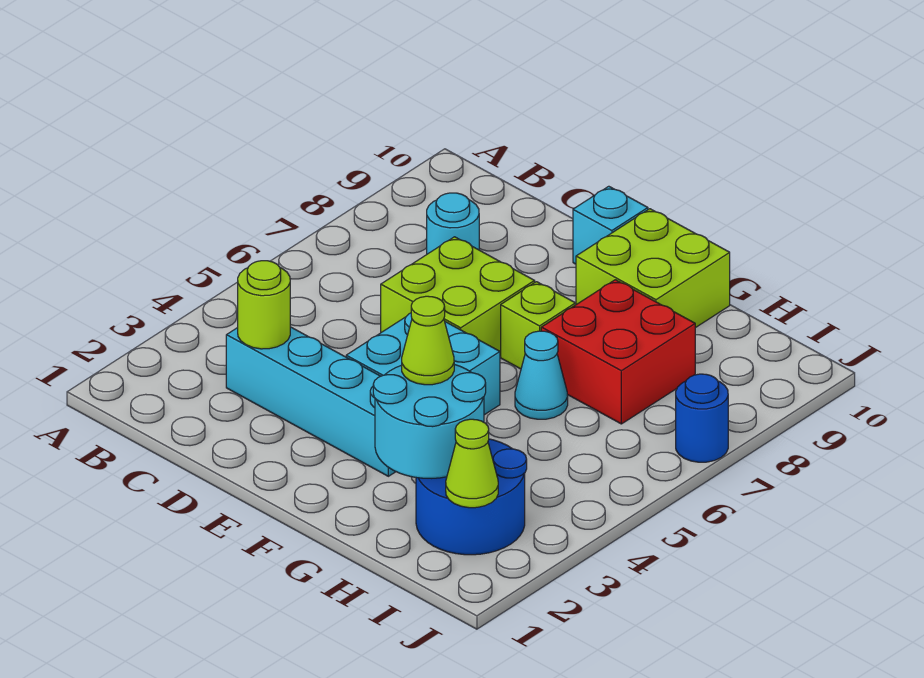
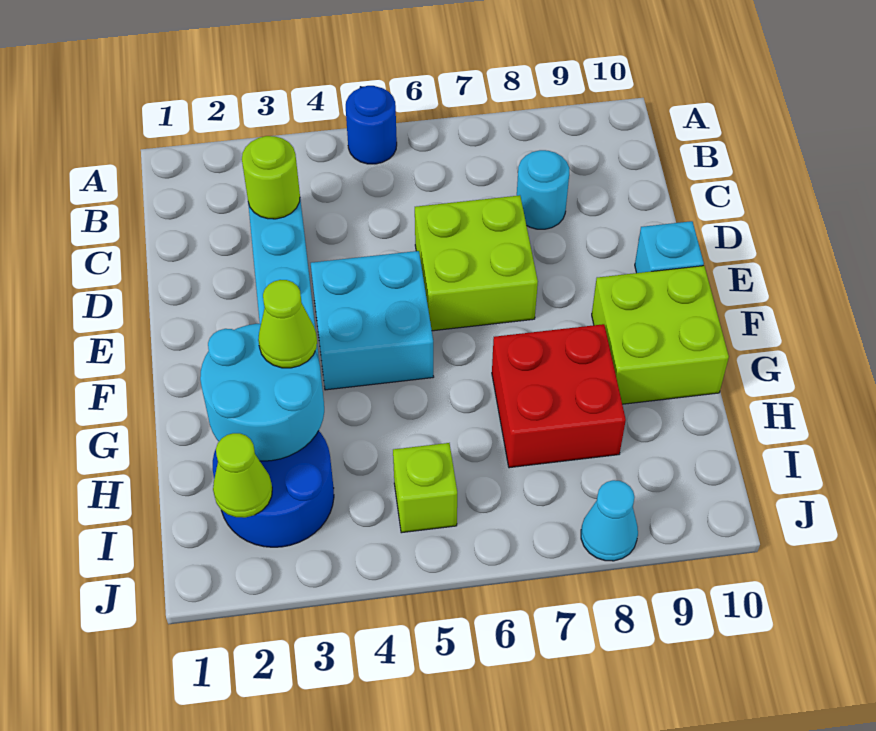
lime 1x1 brick [501,282,575,369] -> lime 1x1 brick moved to [393,443,457,533]
cyan 1x1 cone [515,331,568,419] -> cyan 1x1 cone moved to [581,480,638,561]
blue 1x1 round brick [676,374,728,462] -> blue 1x1 round brick moved to [346,86,397,164]

